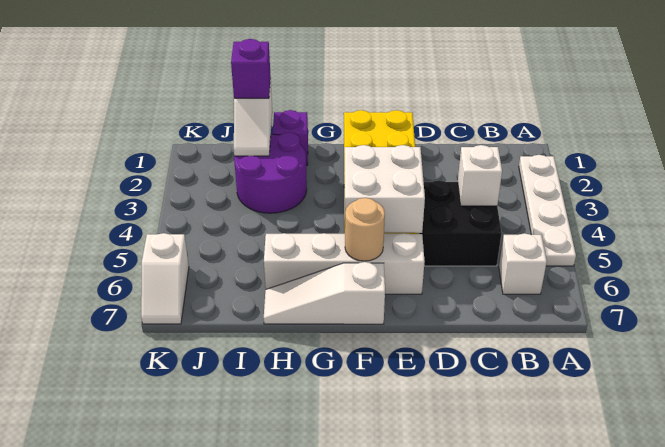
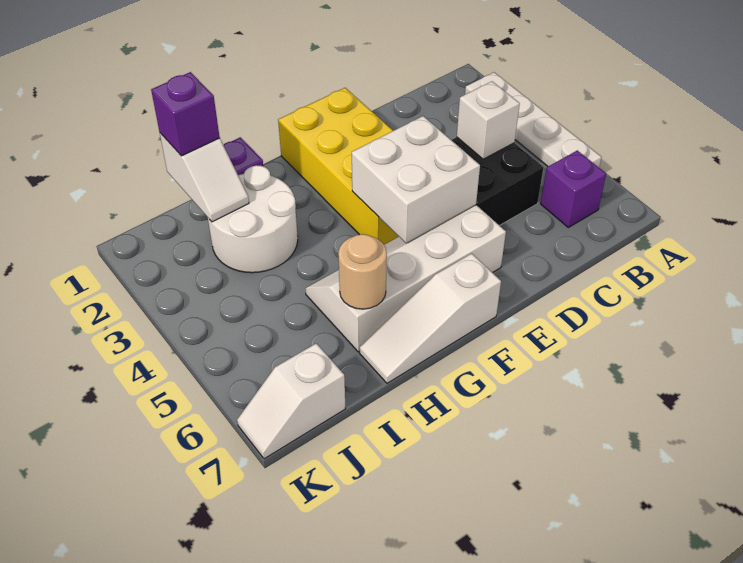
white 1x1 brick [499,233,547,294] -> purple 1x1 brick [541,151,606,228]
tan 1x1 round brick [345,198,385,261] -> tan 1x1 round brick moved to [338,234,387,309]
purple 2x2 round brick [234,132,307,213] -> white 2x2 round brick [208,165,298,273]
white 1x2 slope [141,233,189,324] -> white 1x2 slope turned to [237,343,345,459]

